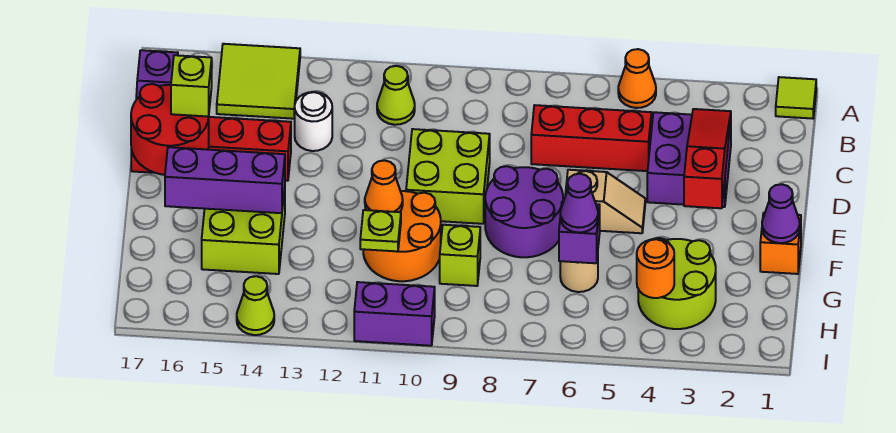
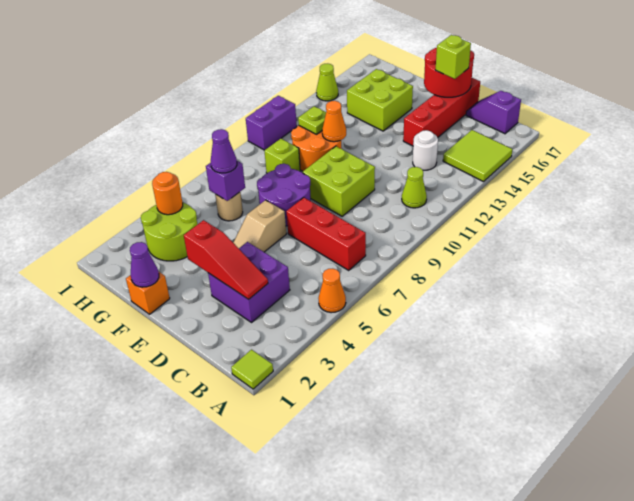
red 1x3 brick [531,105,651,171] -> red 1x3 brick turned to [286,198,366,270]
purple 1x3 brick [165,147,285,213] -> none

